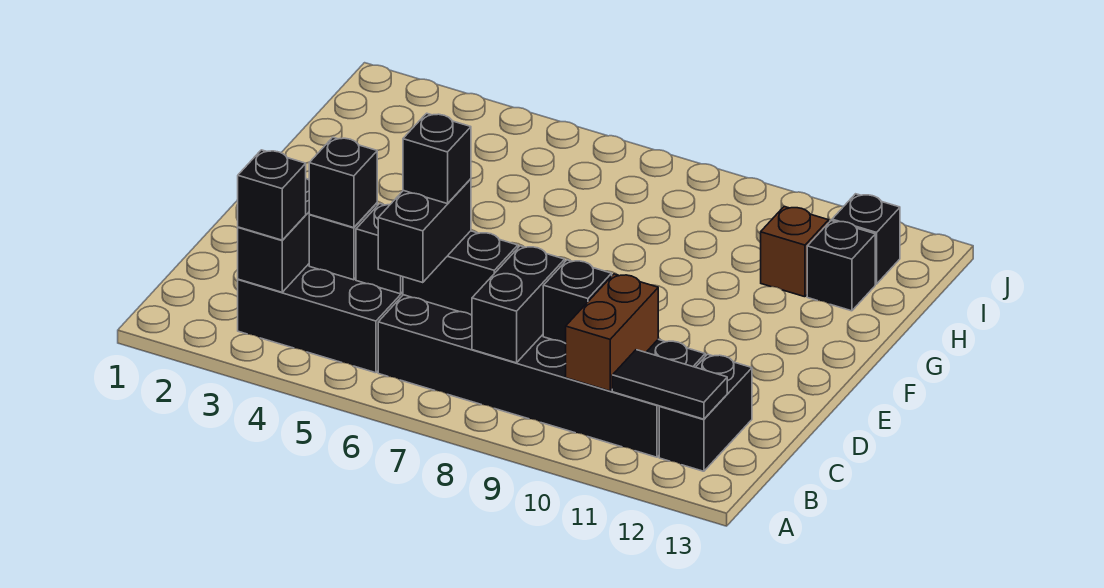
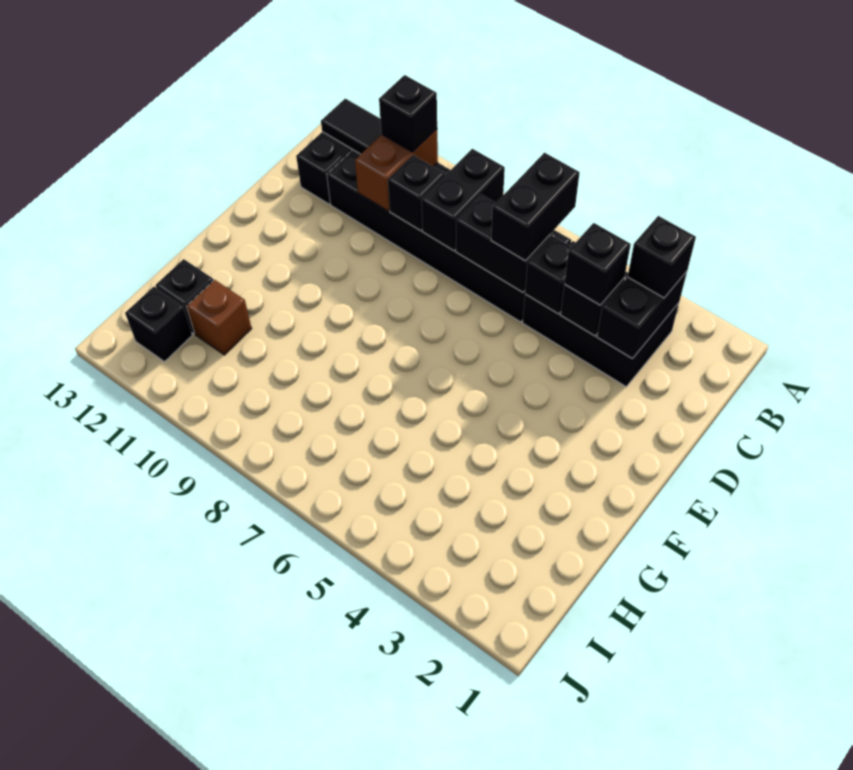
black 1x1 brick [403,113,471,204] -> black 1x1 brick moved to [379,75,437,152]

